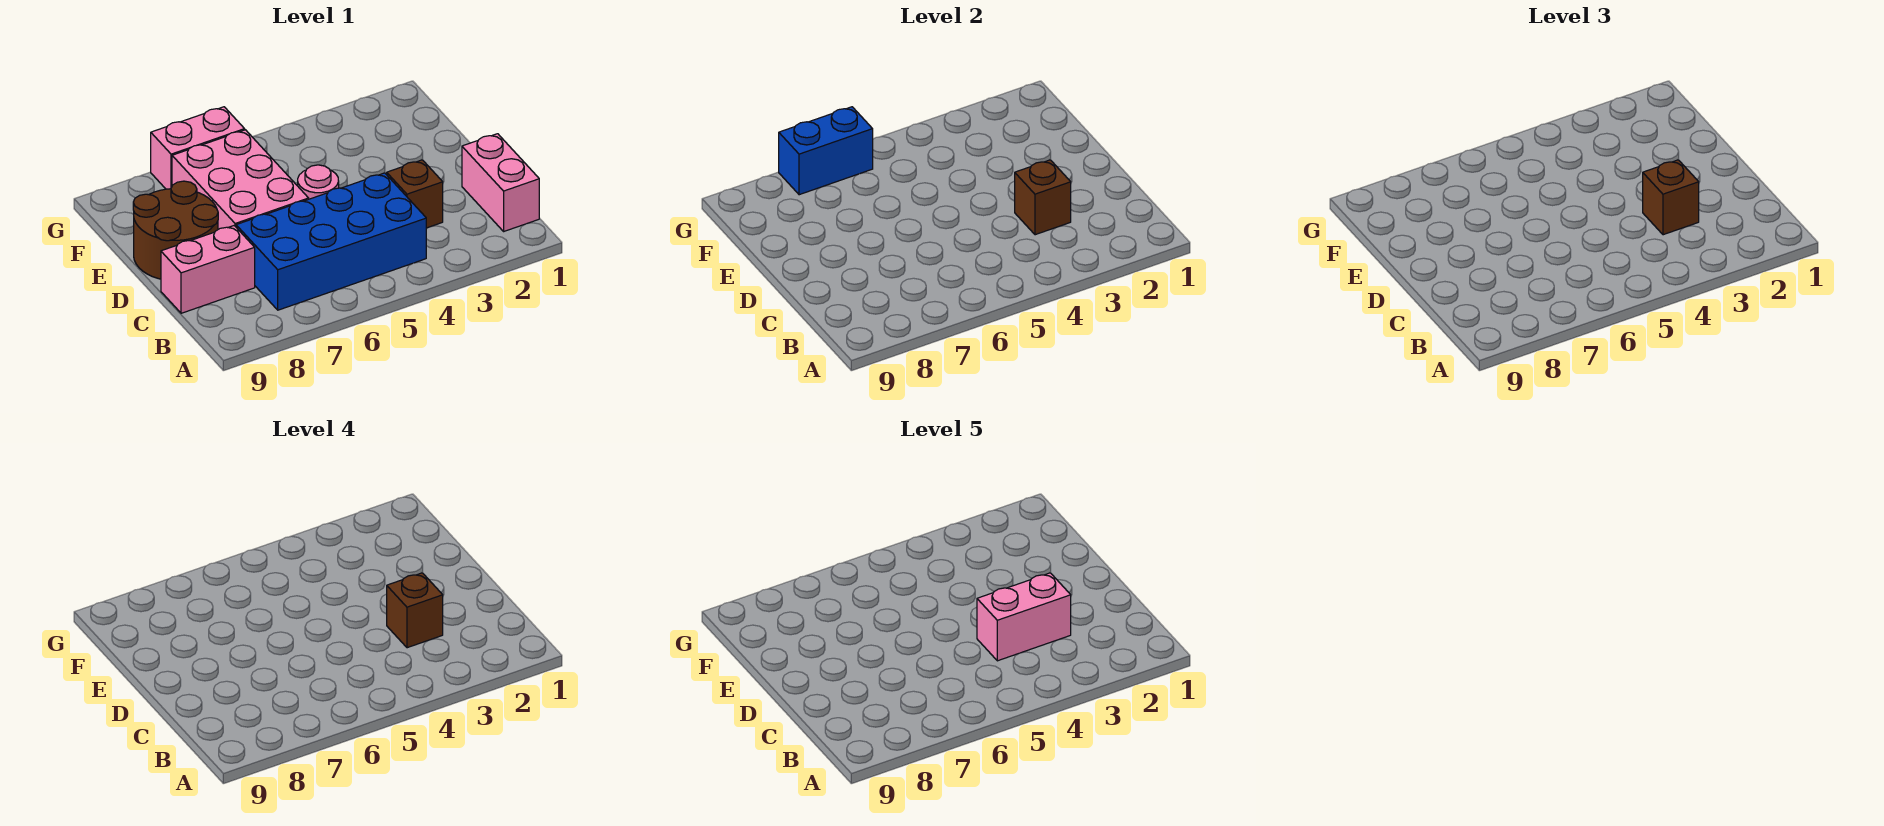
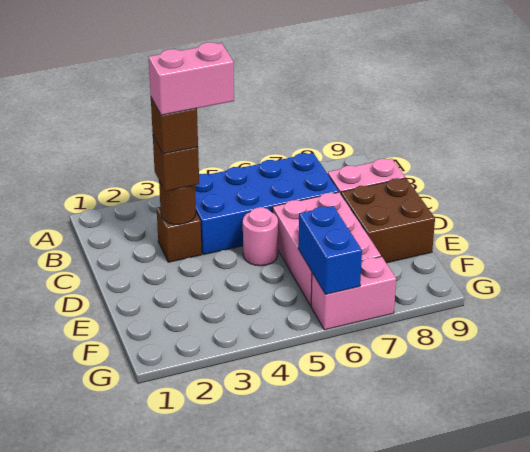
pink 1x2 brick [462,134,539,231] -> none
brown 1x1 brick [1015,160,1071,235] -> brown 1x1 round brick [159,181,196,224]
brown 2x2 round brick [133,181,218,279] -> brown 2x2 brick [341,178,435,263]
blue 1x2 brick [779,107,873,195] -> blue 1x2 brick turned to [298,206,362,294]

